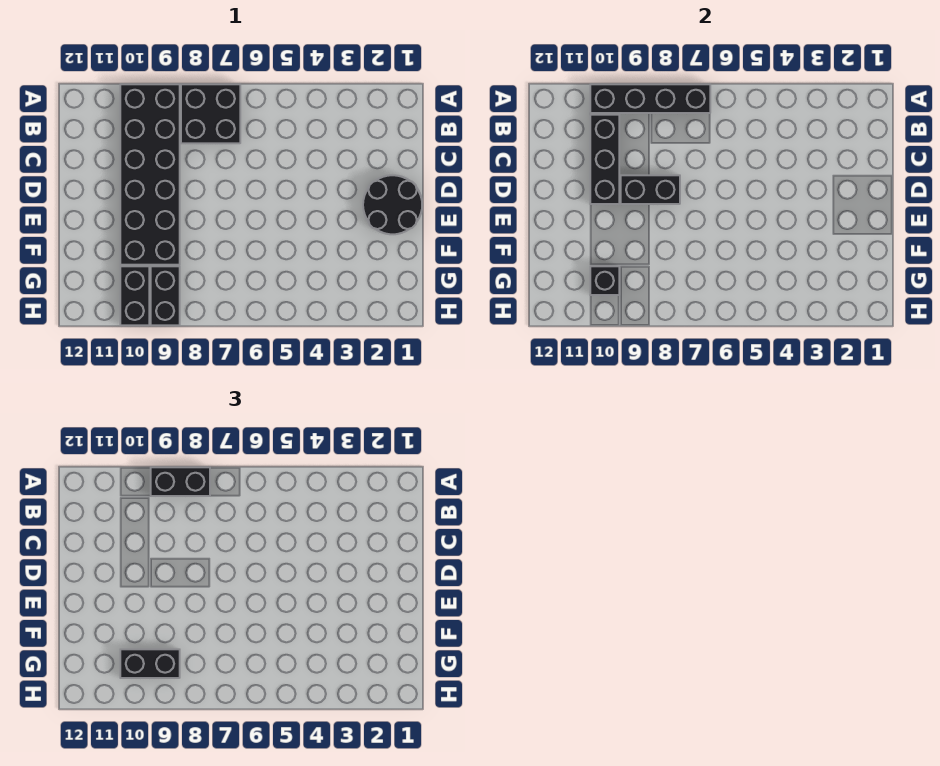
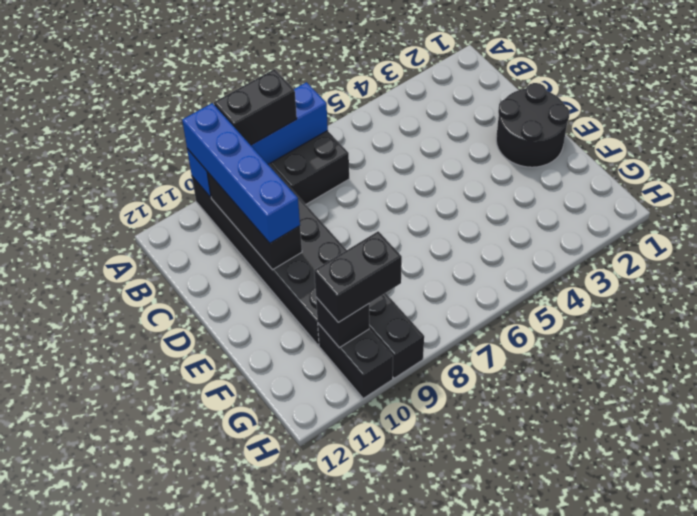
black 1x4 brick [590,84,710,113] -> blue 1x4 brick [187,82,328,197]
none -> blue 1x4 brick [182,103,300,243]
black 1x2 brick [621,175,680,204] -> none

